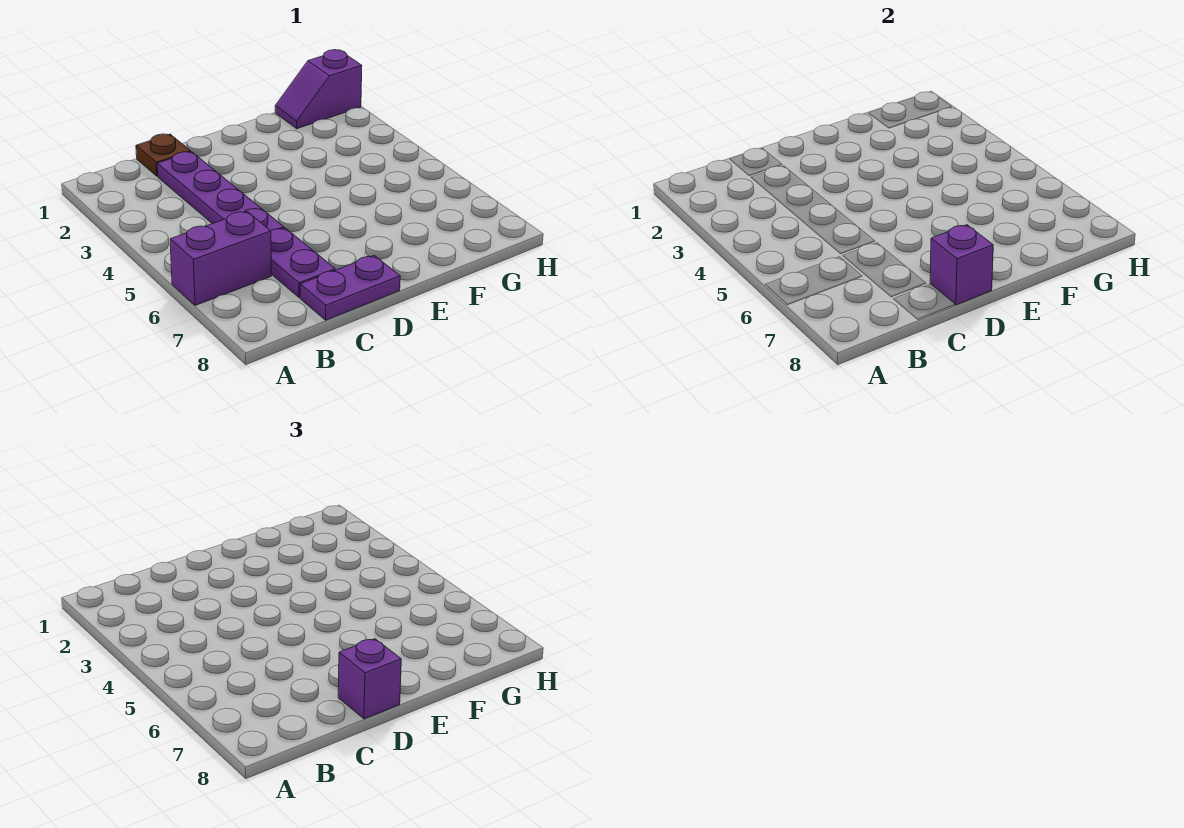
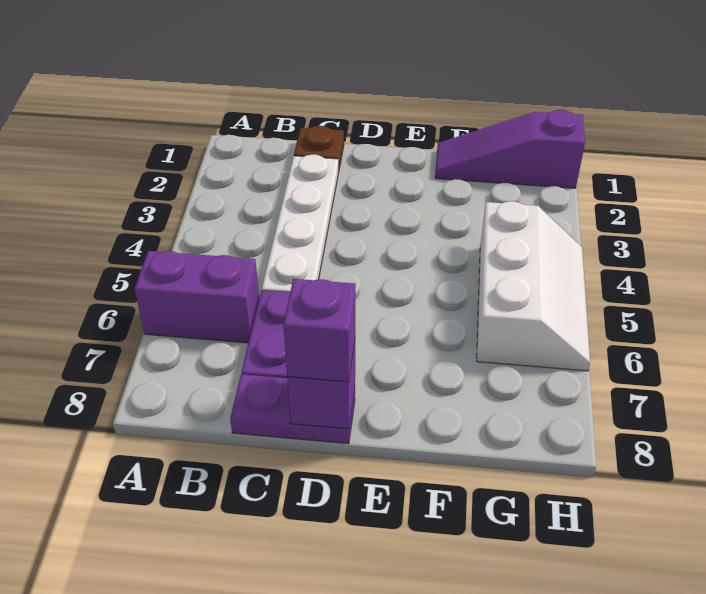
purple 1x4 plate [157,152,284,231] -> white 1x4 plate [262,155,339,292]
purple 1x2 slope [275,50,362,129] -> purple 1x3 slope [435,110,585,188]
none -> white 2x3 slope [477,201,590,371]

